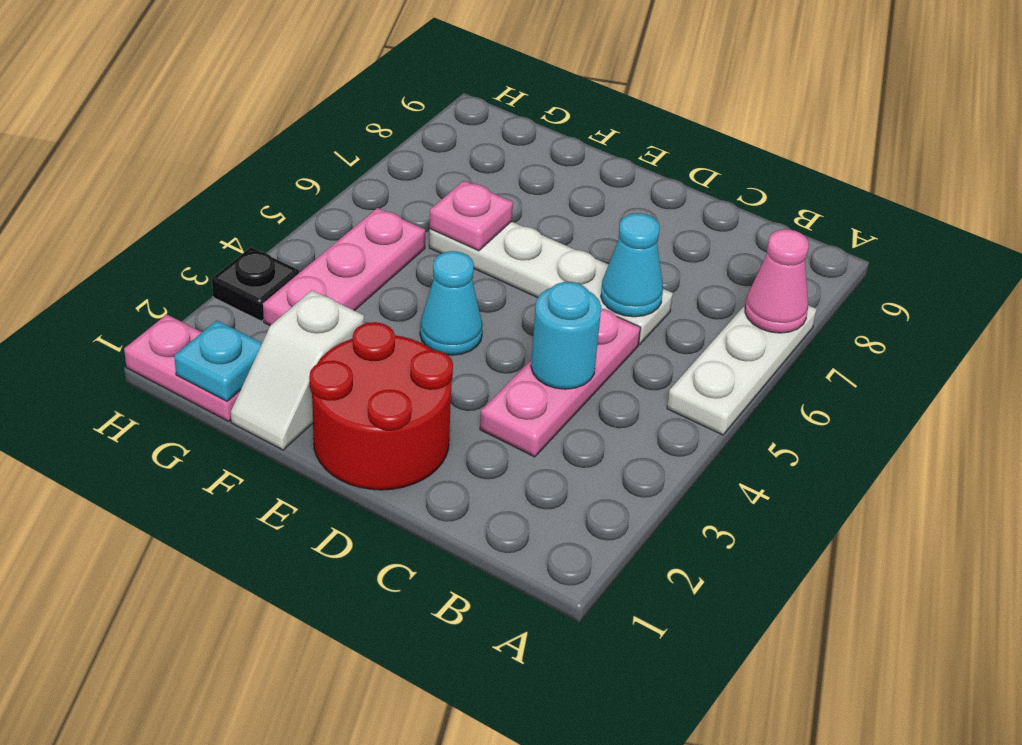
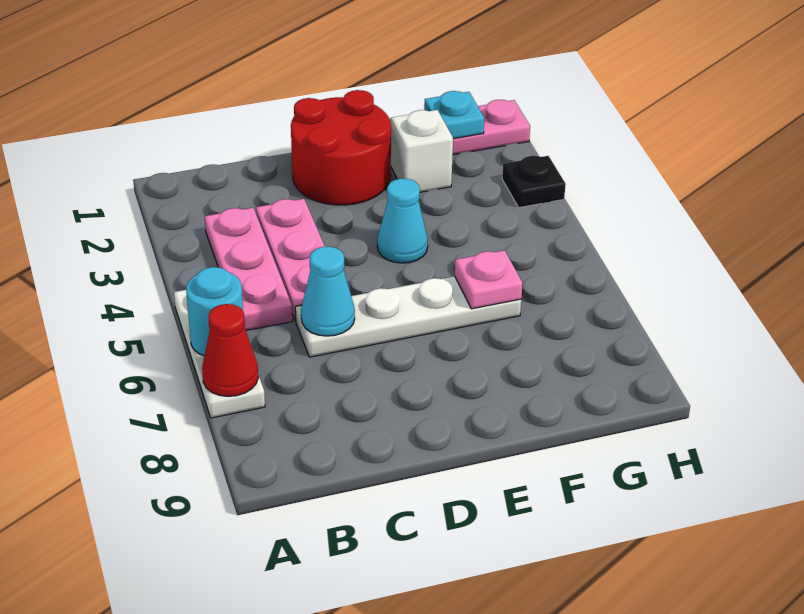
pink 1x1 cone [745,229,809,333] -> red 1x1 cone [202,304,258,396]
cyan 1x1 round brick [531,282,601,389] -> cyan 1x1 round brick moved to [186,267,243,356]
pink 1x3 plate [263,208,425,325] -> pink 1x3 plate moved to [205,208,293,330]

